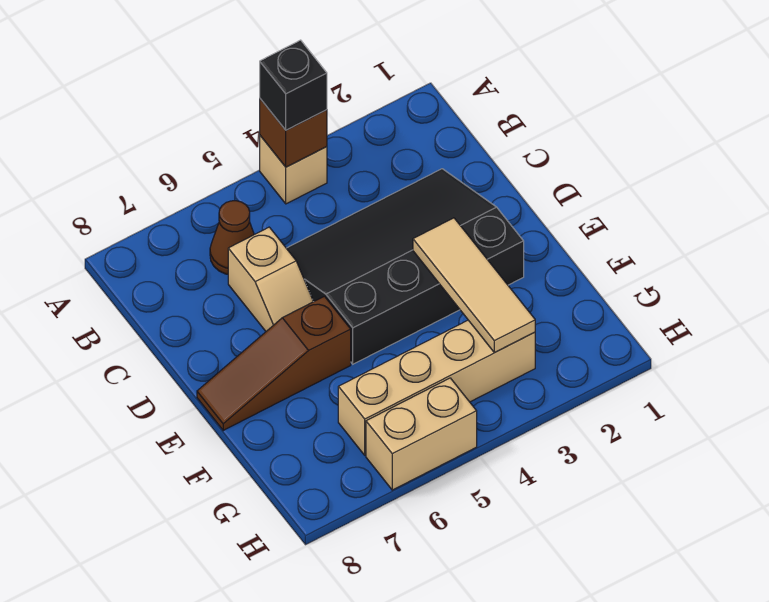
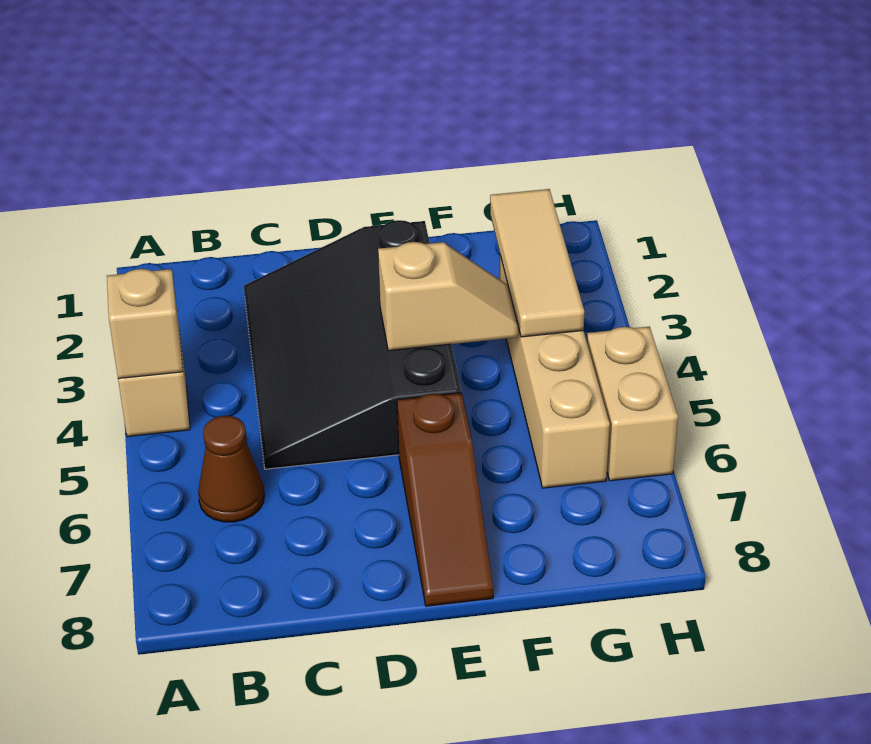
brown 1x1 brick [260,99,327,167] -> tan 1x1 brick [107,269,183,379]
black 1x1 brick [260,40,327,130] -> none
tan 1x2 slope [228,227,314,331] -> tan 1x2 slope moved to [378,242,518,351]
tan 1x3 tile [413,218,535,353] -> tan 1x3 tile turned to [490,189,584,337]

